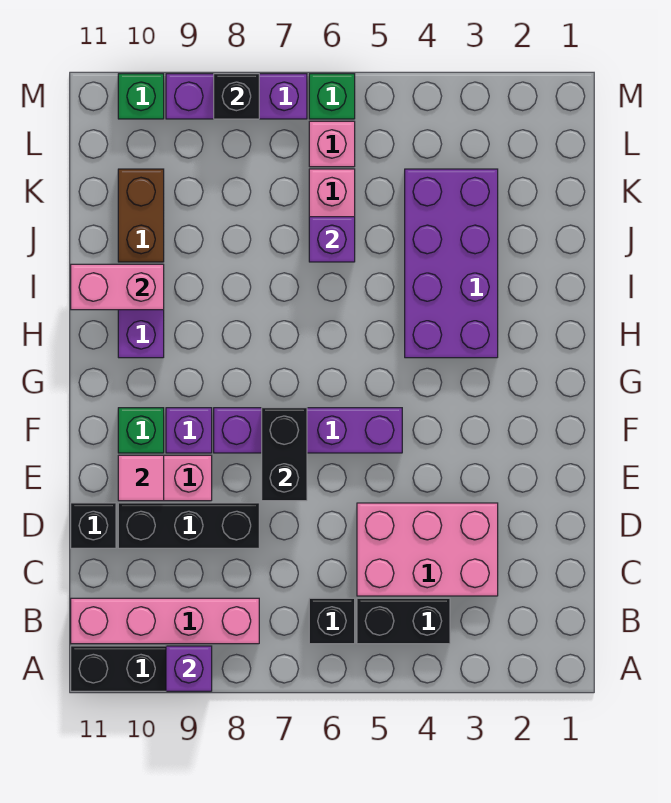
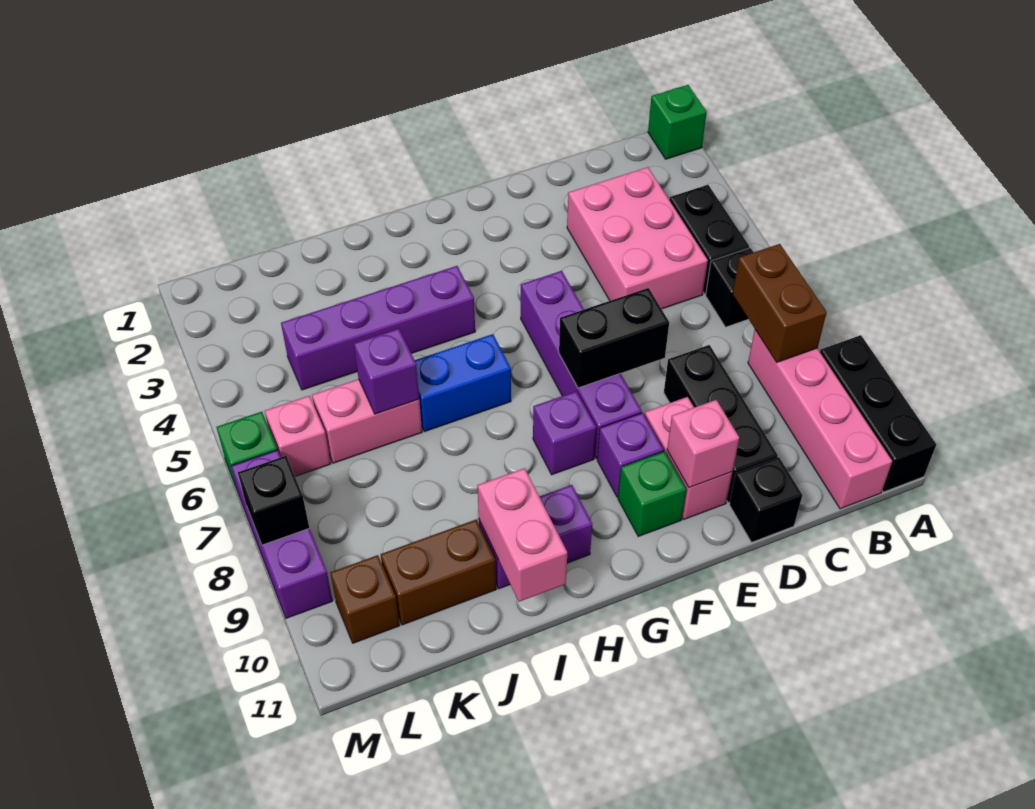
purple 1x1 brick [166,646,212,691] -> purple 1x1 brick moved to [533,391,596,475]
none -> brown 1x2 brick [733,244,827,362]
pink 1x1 tile [118,455,164,501] -> pink 1x1 brick [667,400,739,488]
purple 2x4 brick [405,169,498,358] -> purple 1x4 brick [281,266,475,390]
none -> blue 1x2 brick [415,334,511,432]
none -> brown 1x1 brick [330,555,400,643]
green 1x1 brick [118,74,164,119] -> green 1x1 brick moved to [648,85,707,159]

